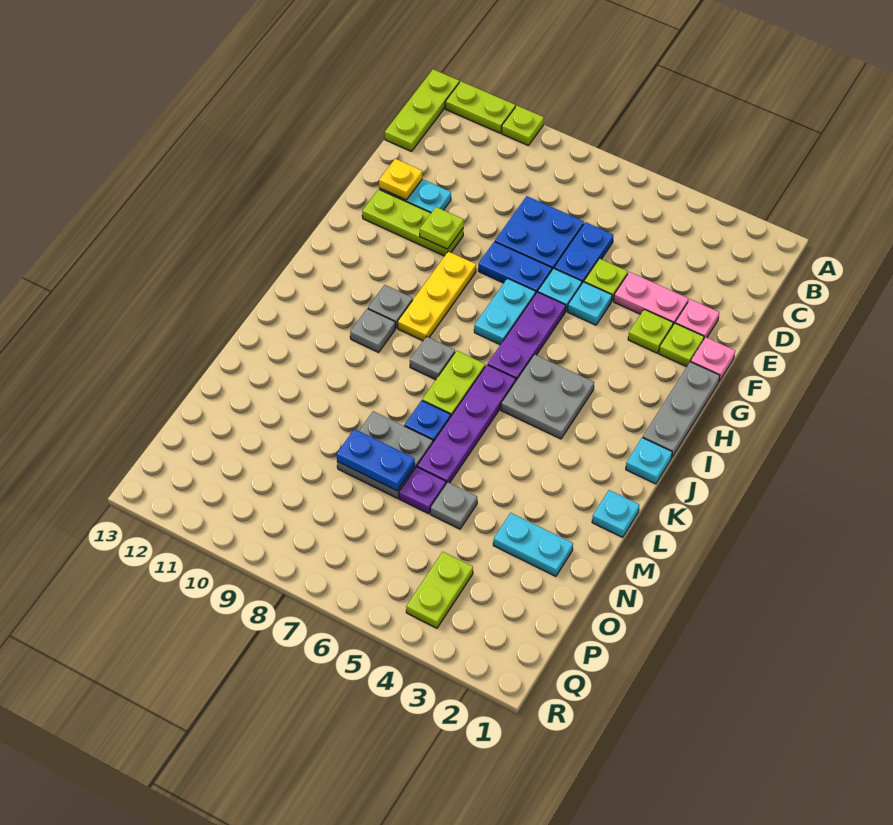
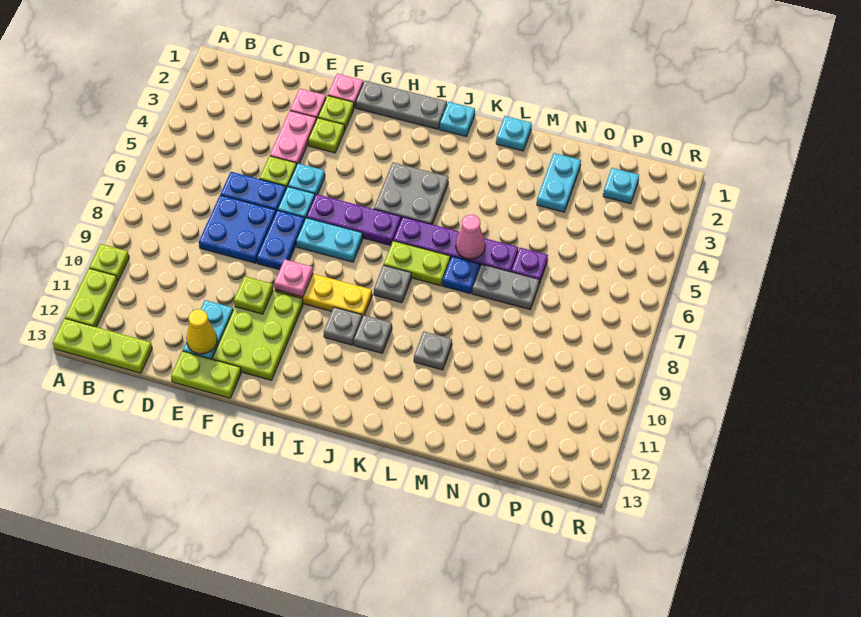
yellow 1x1 plate [379,159,422,200] -> yellow 1x1 cone [186,309,217,354]
lime 1x3 plate [362,189,463,256] -> lime 2x3 plate [212,291,303,380]
none -> pink 1x1 plate [274,259,313,297]
none -> pink 1x1 cone [456,215,485,259]
grey 2x2 plate [337,411,433,498] -> grey 1x2 plate [472,264,539,309]
grey 1x1 plate [430,482,477,529] -> grey 1x1 plate moved to [414,331,452,370]
blue 1x2 plate [337,429,415,491] -> none
none -> cyan 1x1 plate [603,168,639,204]
lime 1x2 plate [406,552,473,628] -> lime 1x2 plate moved to [171,351,241,398]

